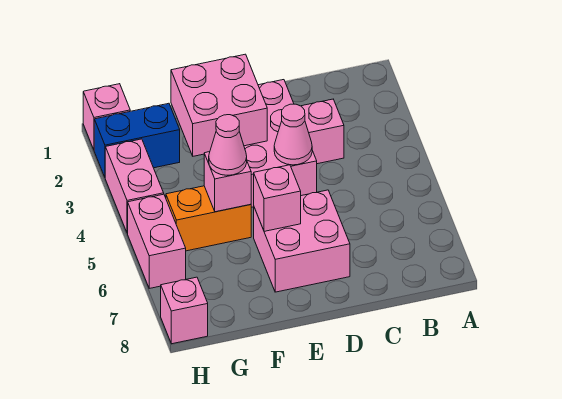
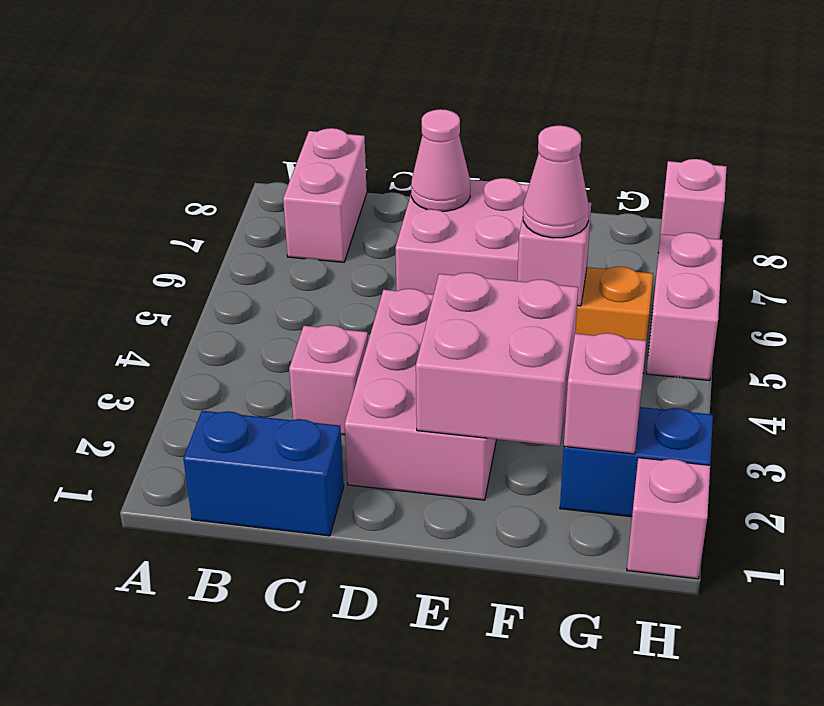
none -> blue 1x2 brick [183,411,344,536]
pink 1x1 cone [274,104,312,165] -> pink 1x1 cone moved to [411,109,470,211]
pink 1x1 brick [254,165,301,231] -> pink 1x1 brick moved to [564,333,646,454]
pink 1x2 brick [105,139,164,233] -> pink 1x2 brick moved to [283,128,367,262]

